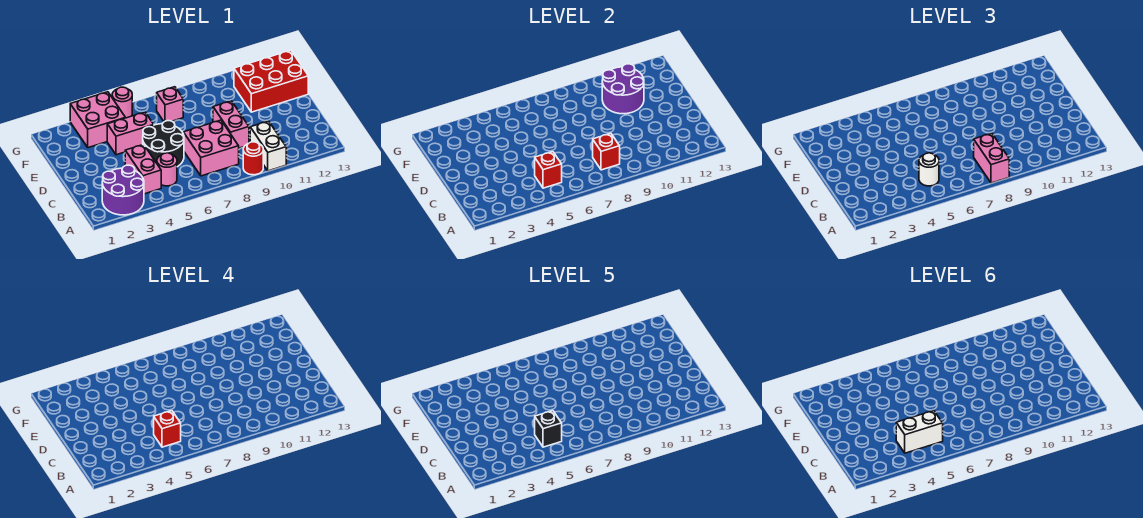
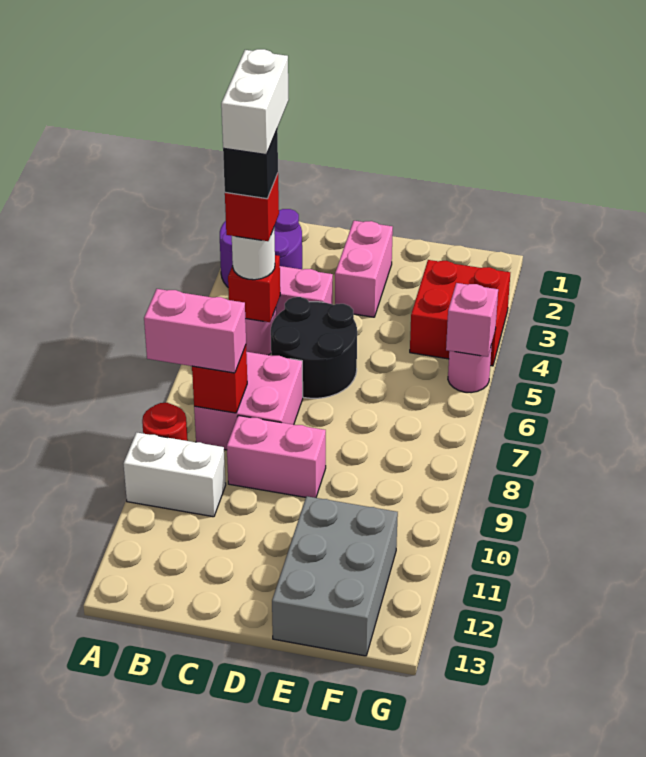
pink 1x2 brick [107,112,154,155] -> pink 1x2 brick moved to [335,221,393,317]
purple 2x2 round brick [602,64,644,114] -> none
red 2x3 brick [234,50,308,112] -> grey 2x3 brick [272,496,398,656]
pink 2x2 brick [70,92,125,148] -> red 2x2 brick [410,260,510,366]
pink 1x1 brick [157,87,183,122] -> pink 1x1 brick moved to [446,283,498,357]

